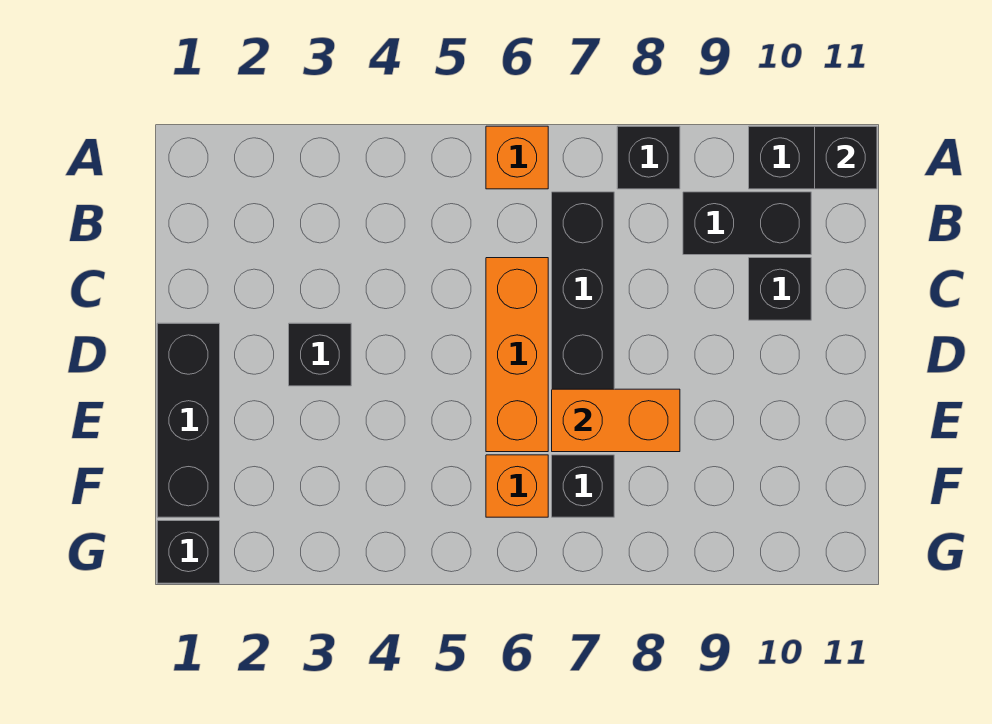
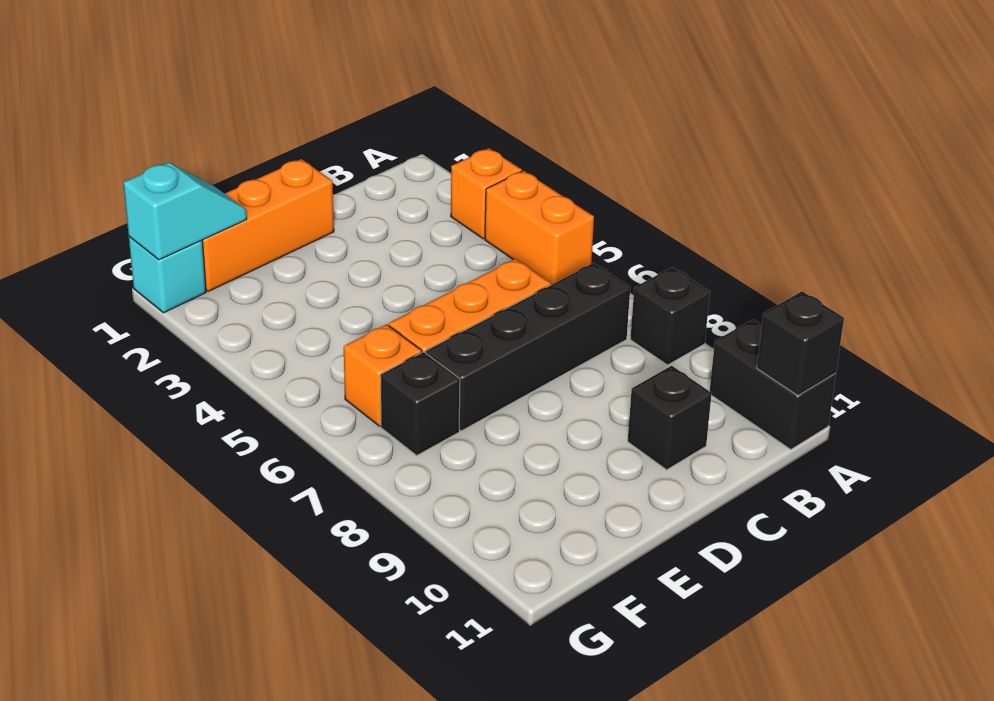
orange 1x1 brick [486,126,548,189] -> orange 1x1 brick moved to [451,148,522,239]
black 1x2 brick [683,192,811,255] -> none
black 1x3 brick [157,323,220,517] -> orange 1x3 brick [202,159,334,291]
black 1x1 brick [289,323,351,386] -> none
orange 1x2 brick [552,389,680,452] -> orange 1x2 brick moved to [485,171,594,285]
none -> cyan 1x2 slope [124,163,247,260]
black 1x1 brick [157,521,220,583] -> cyan 1x1 brick [129,237,206,313]

